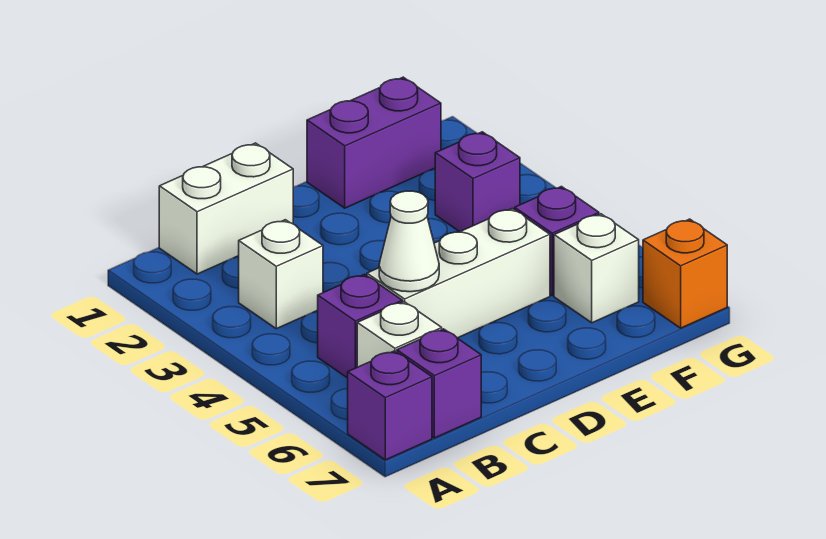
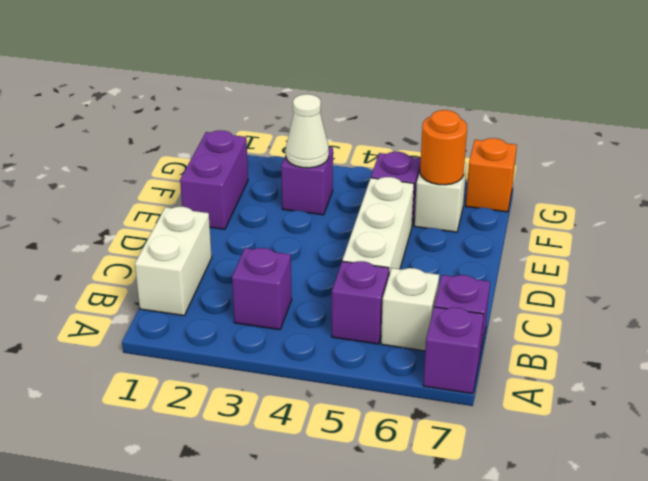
white 1x1 brick [239,220,323,329] -> purple 1x1 brick [232,248,292,330]
white 1x1 cone [379,191,439,292] -> white 1x1 cone moved to [286,94,329,168]
none -> orange 1x1 round brick [420,110,467,185]

